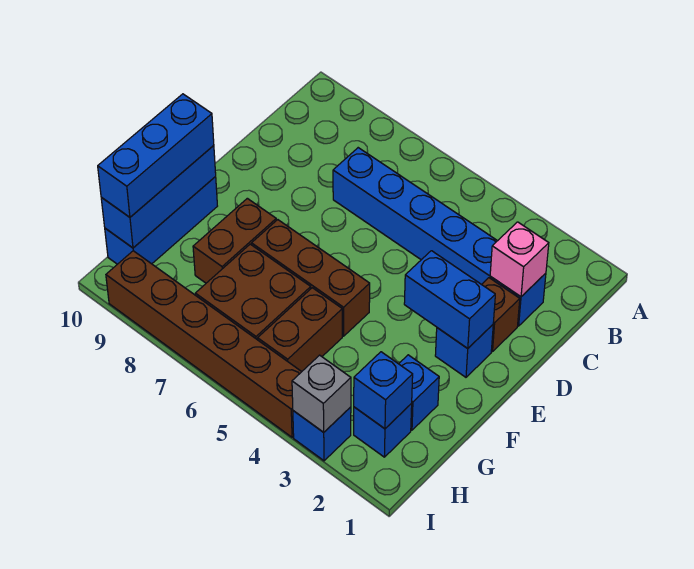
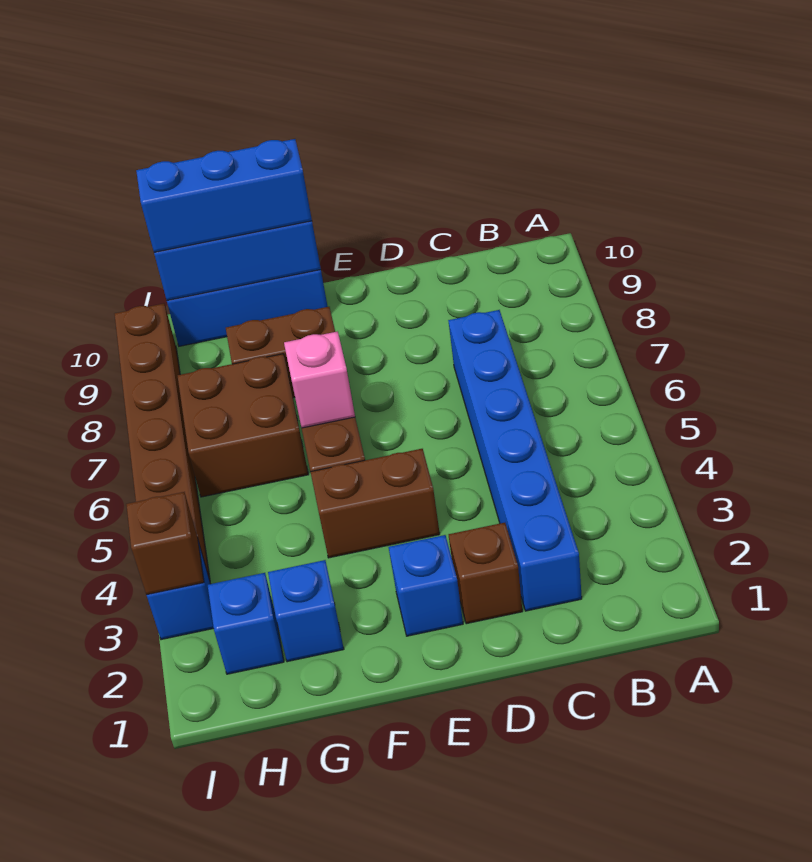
pink 1x1 brick [490,222,549,297] -> pink 1x1 brick moved to [284,331,355,428]
blue 1x2 brick [404,251,495,348] -> none
brown 1x2 brick [258,288,342,372] -> brown 1x2 brick moved to [311,449,440,558]
blue 1x1 brick [354,352,413,429] -> none
grey 1x1 brick [292,355,351,432] -> brown 1x1 brick [126,492,204,595]

